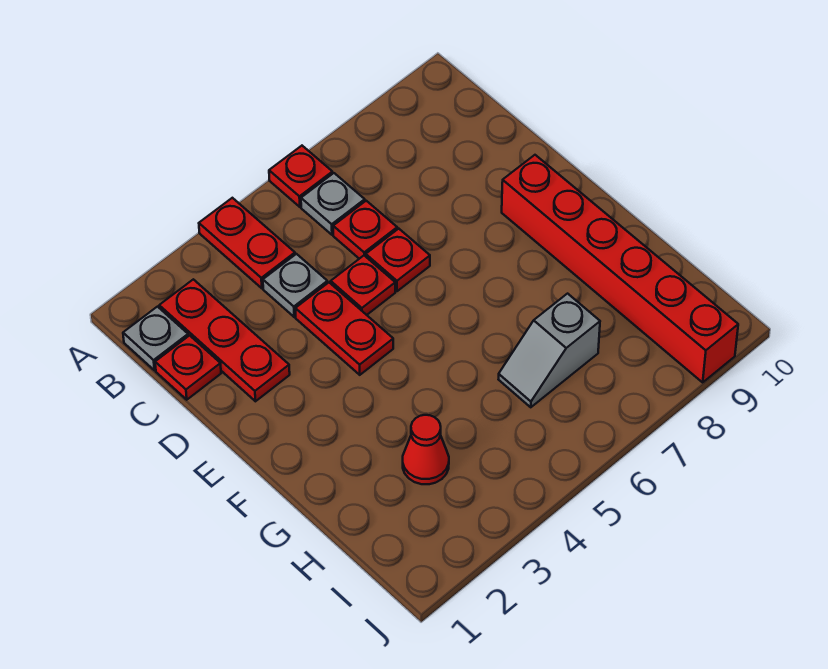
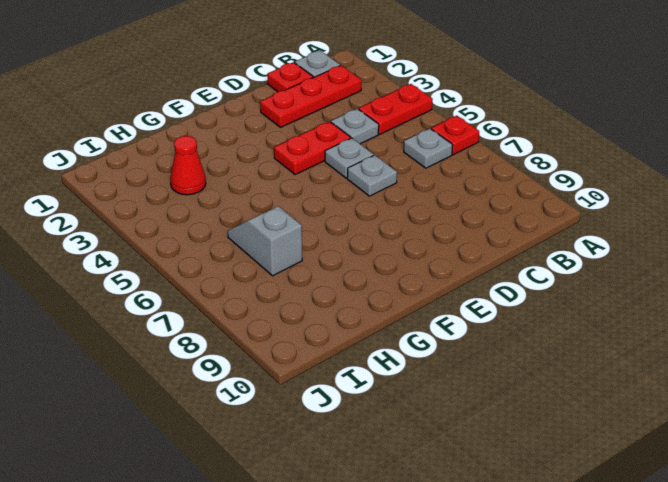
red 1x1 plate [333,201,397,259] -> none
red 1x1 plate [331,256,395,315] -> grey 1x1 plate [325,138,374,178]
red 1x1 plate [366,229,430,291] -> grey 1x1 plate [347,155,397,196]
red 1x6 brick [502,155,738,382] -> none

